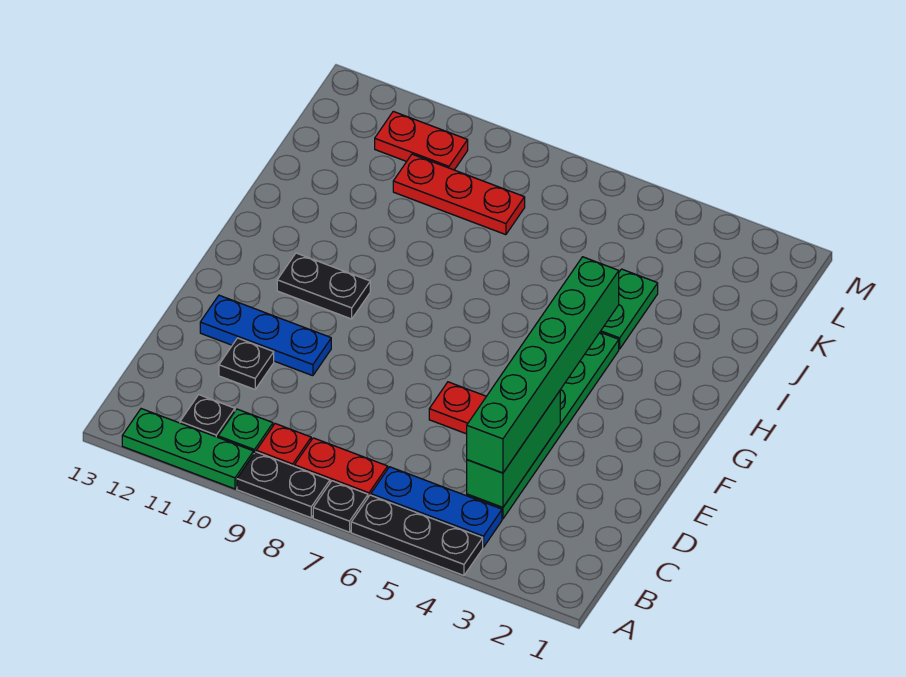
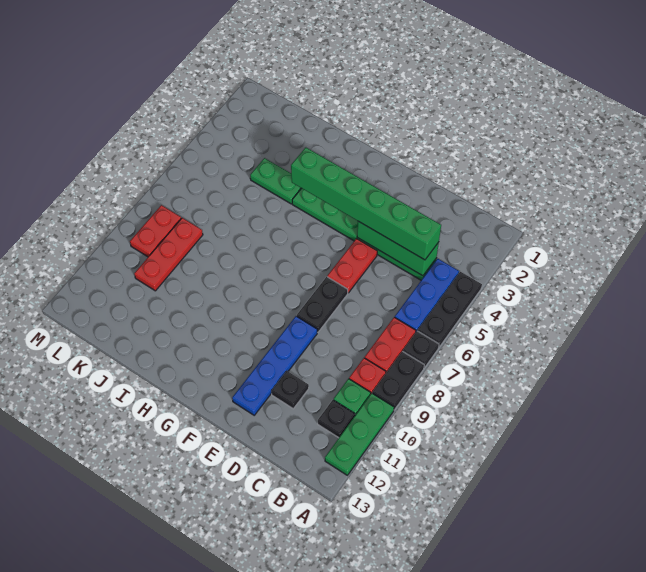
blue 1x3 plate [200,295,331,376] -> blue 1x4 plate [232,316,317,415]
black 1x2 plate [277,253,370,319] -> black 1x2 plate moved to [297,277,348,332]
red 1x2 plate [375,111,468,170] -> red 1x2 plate moved to [130,205,181,257]

